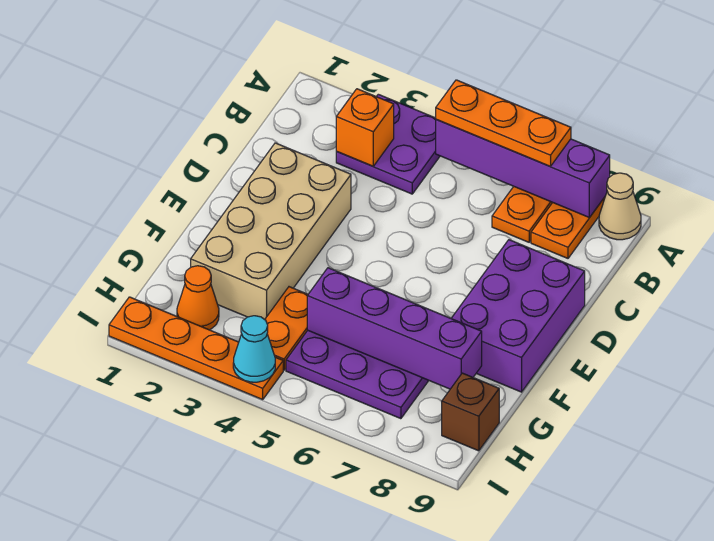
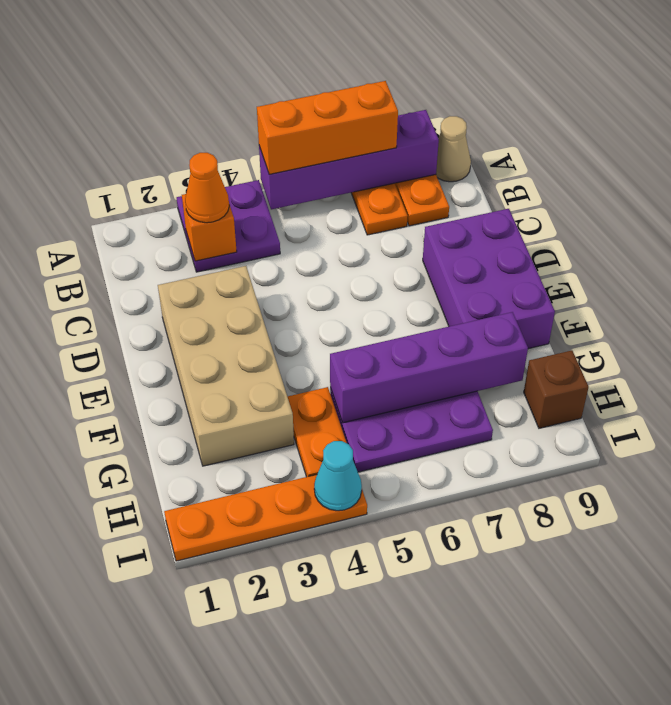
orange 1x3 plate [436,80,571,166] -> orange 1x3 brick [257,81,398,174]
orange 1x1 cone [177,266,219,330] -> orange 1x1 cone moved to [185,153,229,223]

